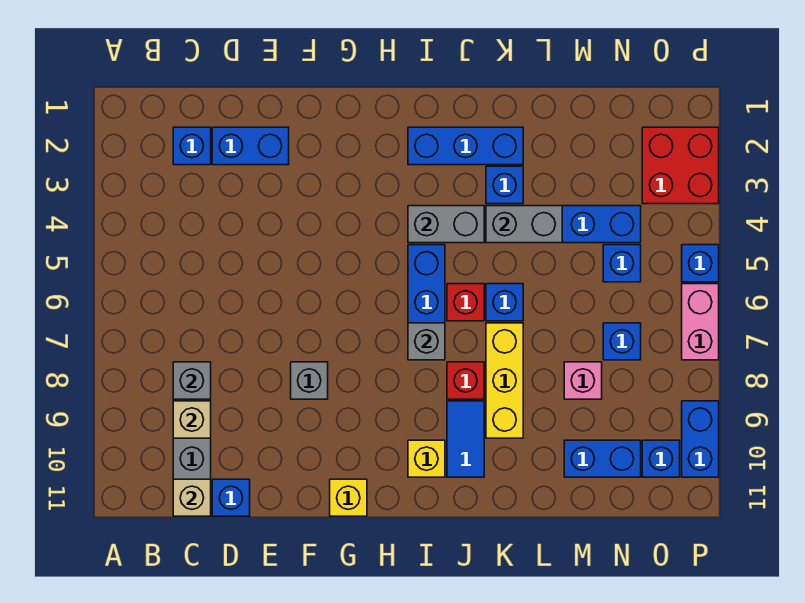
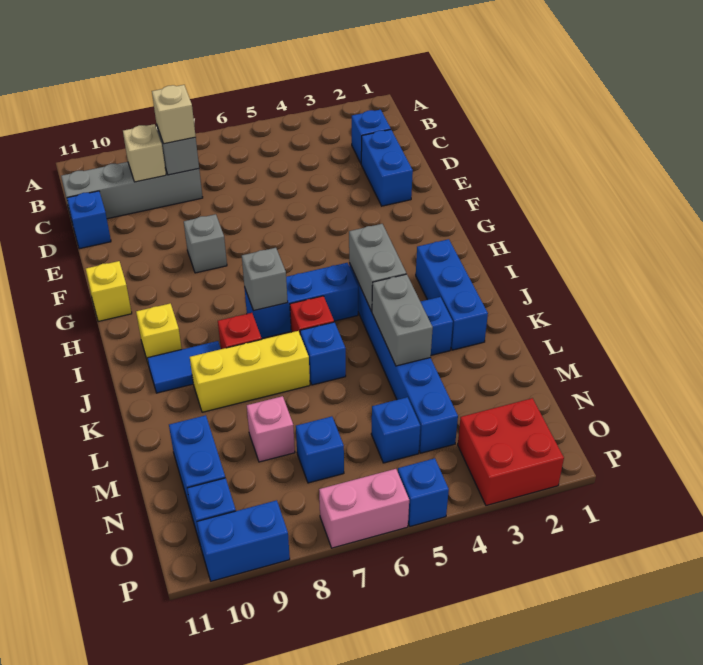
tan 1x1 brick [173,479,211,516] -> tan 1x1 brick moved to [152,85,196,144]

